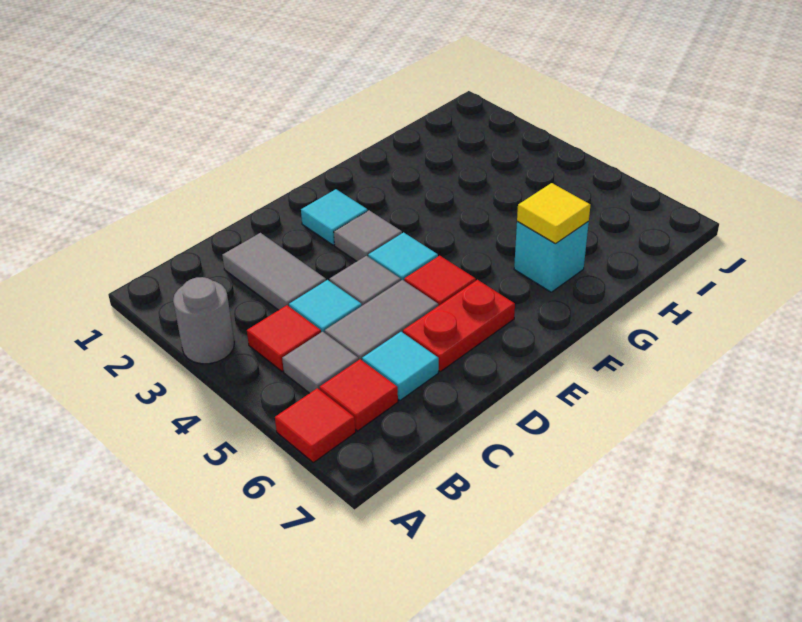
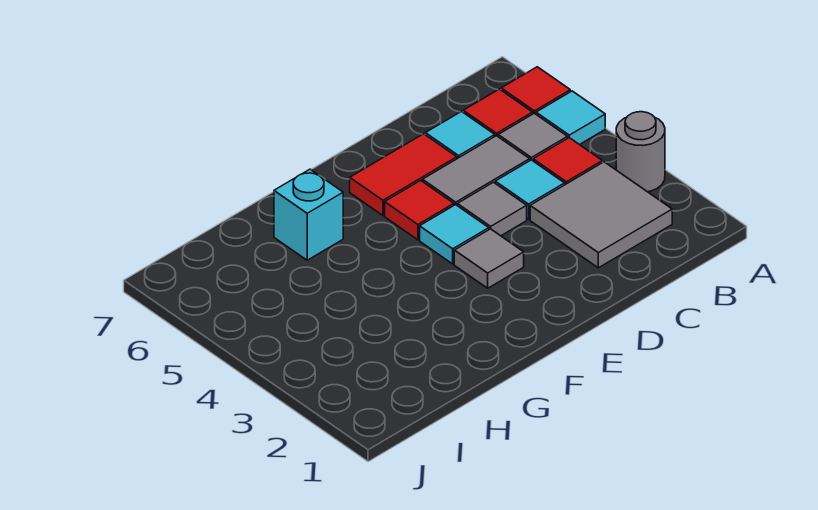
grey 1x2 tile [222,233,326,310] -> grey 2x2 tile [530,162,672,268]
red 1x2 plate [403,280,515,372] -> red 1x2 tile [350,134,457,215]
cyan 1x1 tile [301,189,368,245] -> cyan 1x1 tile moved to [536,91,605,145]
yellow 1x1 tile [517,183,590,244] -> none

